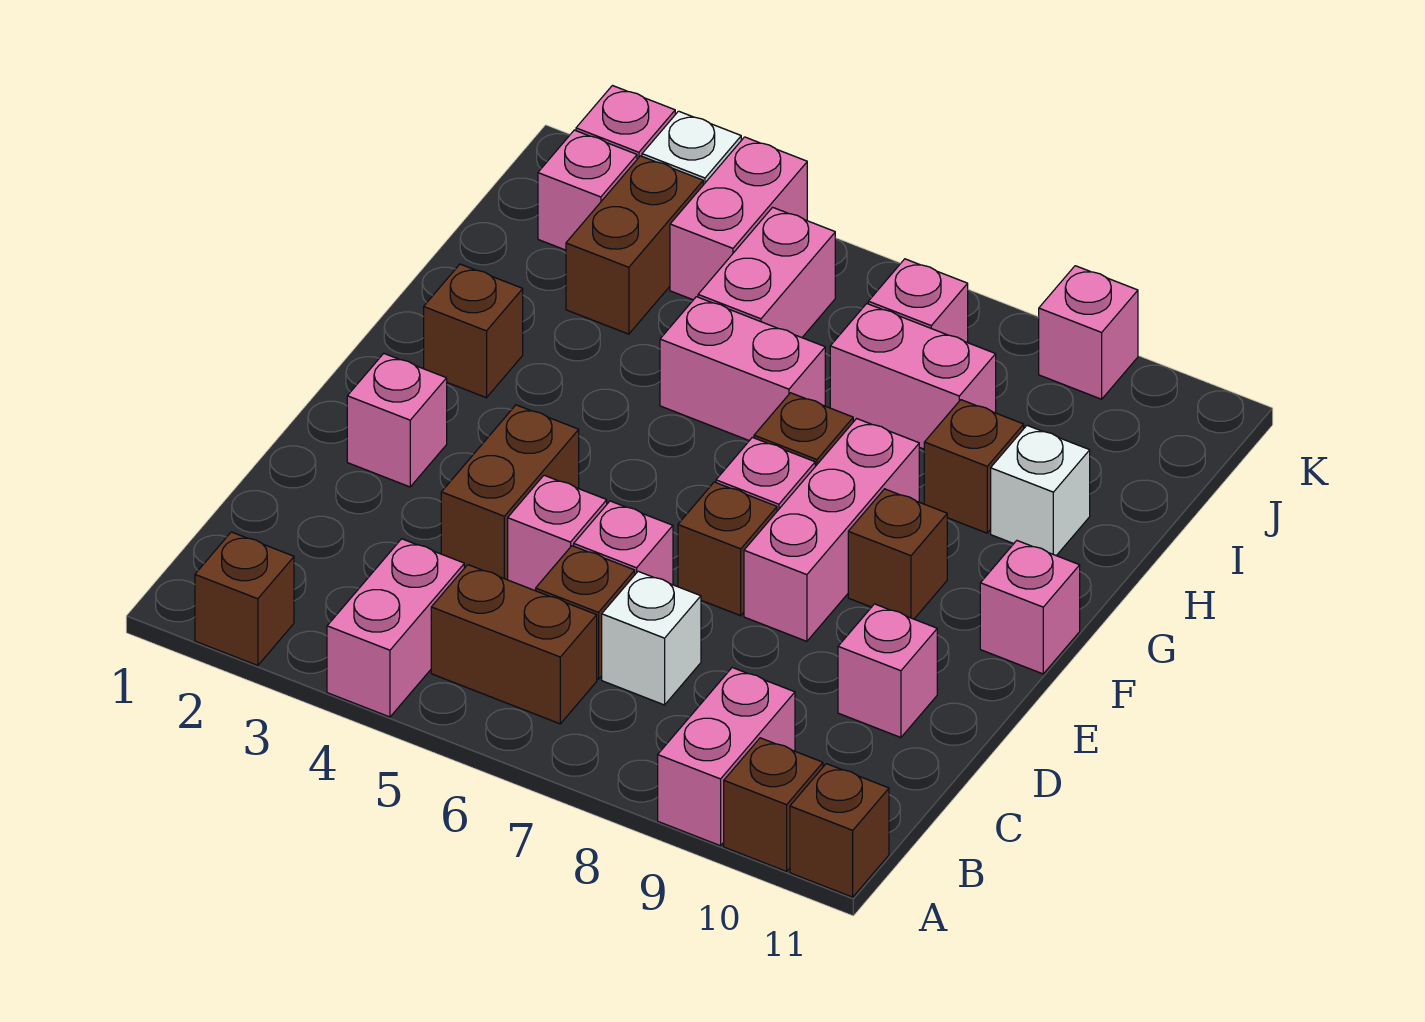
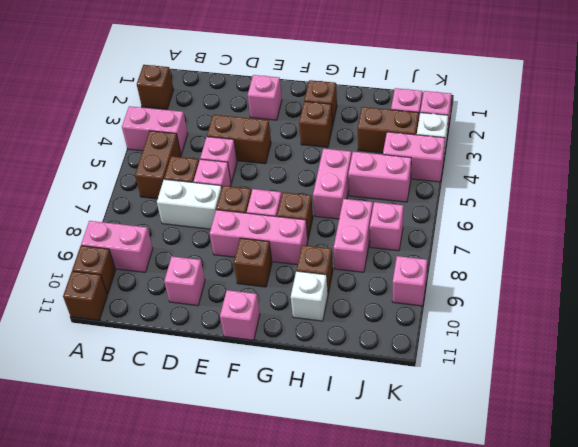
white 1x1 brick [602,571,701,705] -> white 1x2 brick [157,179,222,229]
none -> brown 1x1 brick [299,101,333,147]

